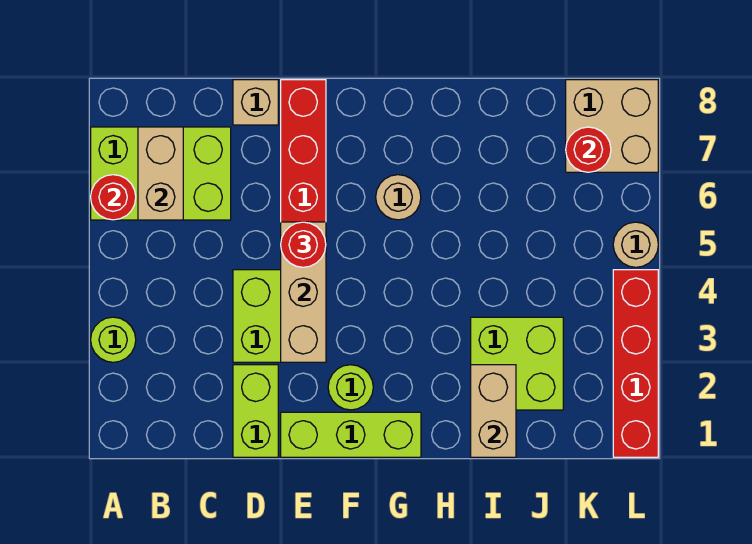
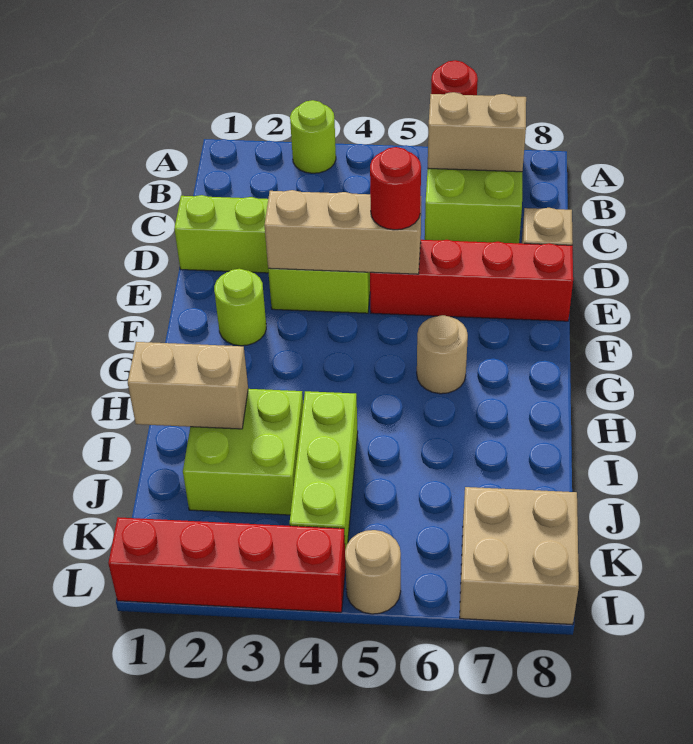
lime 1x3 brick [281,412,421,457] -> lime 1x3 brick moved to [289,391,358,549]
red 1x1 round brick [566,127,611,172] -> none

